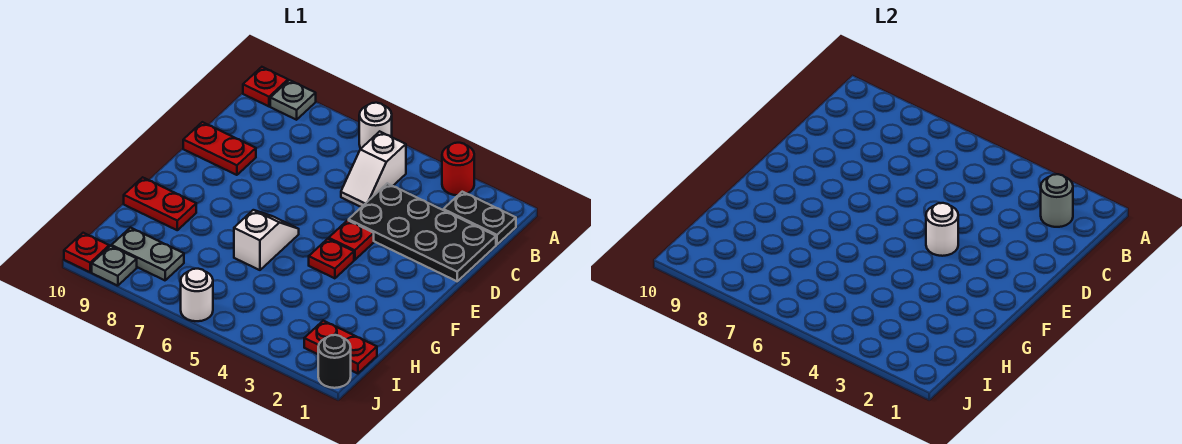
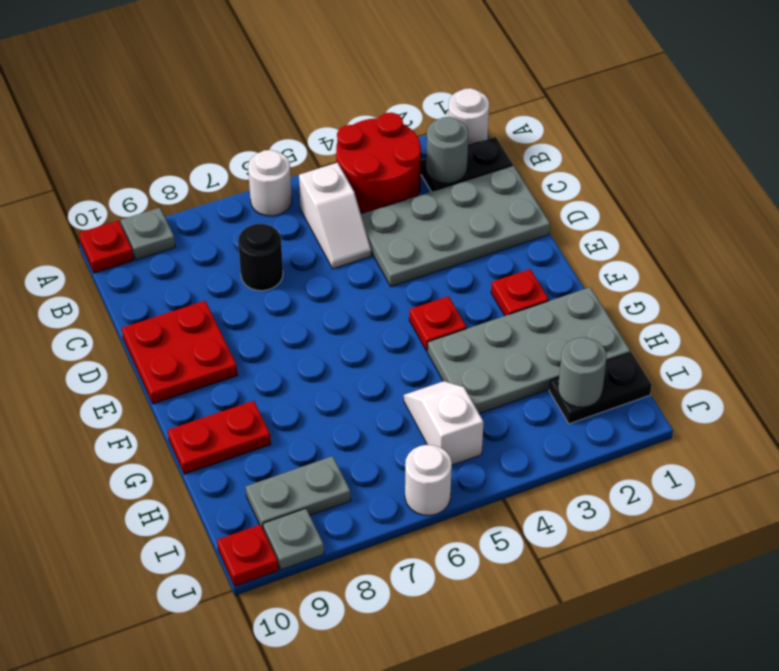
red 1x1 round brick [442,143,474,195] -> red 2x2 round brick [336,113,421,213]
black 2x4 plate [349,183,496,281] -> grey 2x4 plate [361,166,550,287]
red 1x2 plate [183,122,256,175] -> red 2x2 plate [122,301,238,404]
red 1x1 plate [329,220,374,260] -> red 1x1 plate moved to [491,269,549,316]
white 1x1 round brick [926,203,958,256] -> white 1x1 round brick moved to [448,88,489,145]
white 1x2 slope [234,210,299,270] -> white 1x2 slope moved to [404,381,484,465]
none -> grey 2x4 plate [427,287,630,414]
red 1x2 plate [304,321,377,374] -> black 1x2 plate [549,352,652,424]
none -> grey 1x1 round brick [558,338,607,407]
black 1x1 round brick [318,335,351,388] -> black 1x1 round brick moved to [238,224,283,291]

